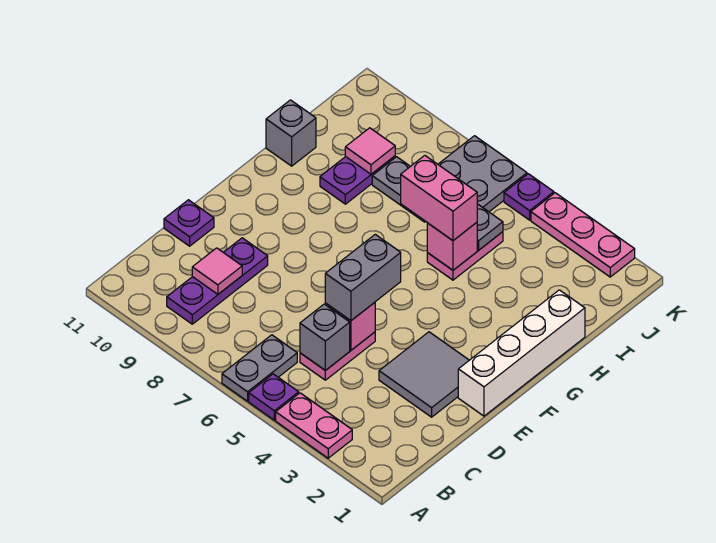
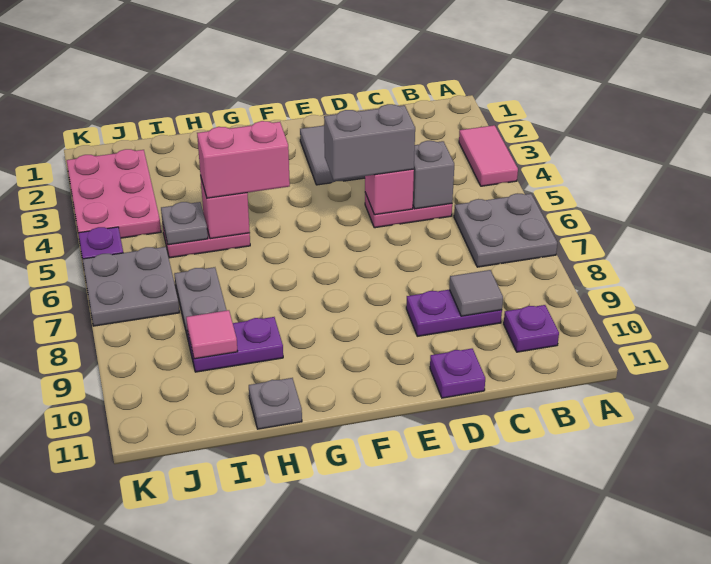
pink 1x2 plate [276,393,352,458] -> pink 1x2 tile [459,125,518,186]
purple 1x1 plate [249,374,299,420] -> purple 1x1 plate moved to [504,305,559,352]
grey 1x2 plate [222,335,297,401] -> grey 2x2 plate [454,194,557,267]
purple 1x3 plate [167,238,268,324] -> purple 1x2 plate [406,290,502,336]
pink 1x1 tile [192,248,242,294] -> grey 1x1 tile [449,270,503,316]
white 1x4 brick [458,290,585,416] -> none
pink 1x2 brick [401,156,477,240] -> pink 1x2 brick turned to [197,121,290,198]
grey 1x1 brick [266,100,316,166] -> grey 1x1 plate [249,378,302,429]
pink 1x3 plate [531,193,635,277] -> pink 2x3 plate [67,149,161,238]

